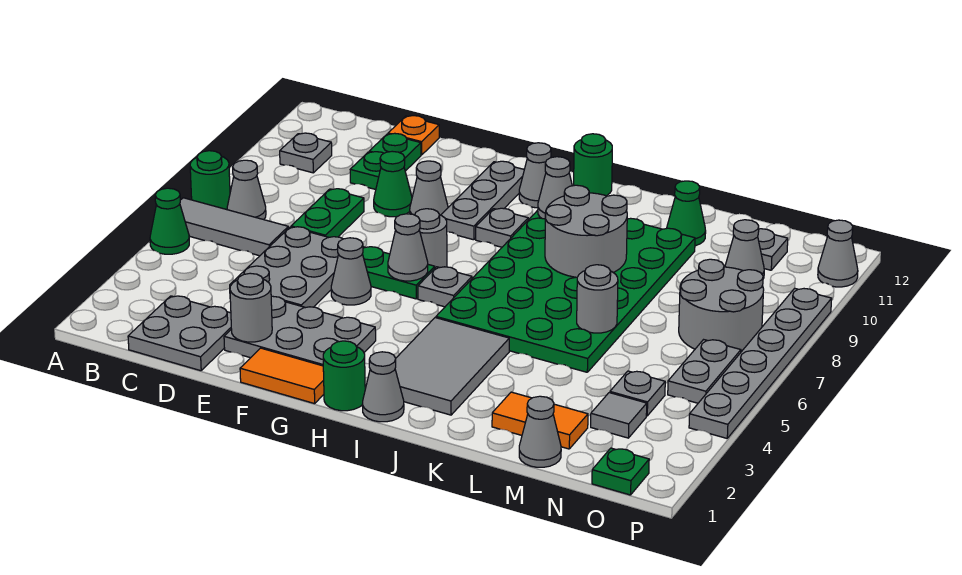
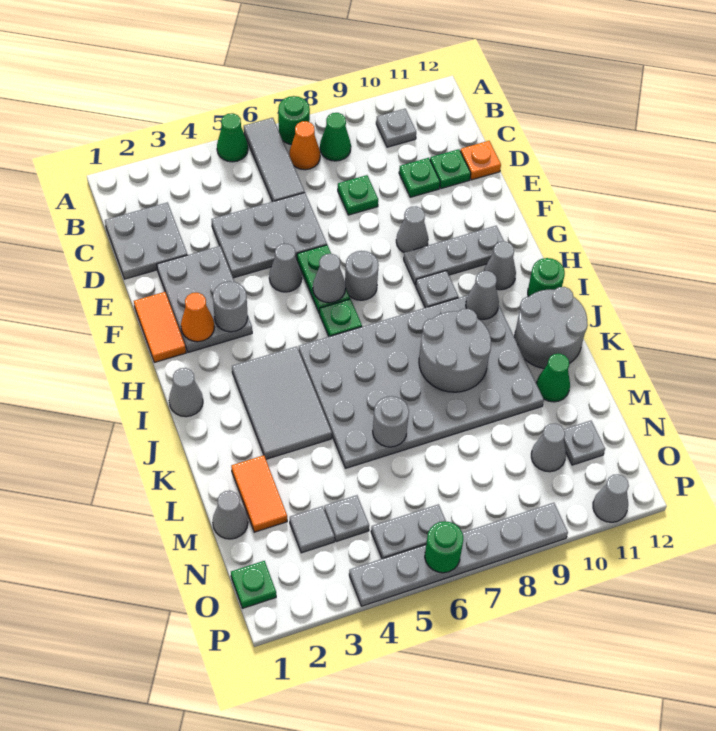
grey 1x1 cone [227,160,266,220] -> orange 1x1 cone [289,121,320,170]
green 1x2 plate [291,189,364,237] -> green 1x1 plate [338,175,378,215]
grey 1x1 round brick [230,273,272,342] -> grey 1x1 round brick moved to [213,281,248,332]
green 1x1 cone [374,151,412,217] -> green 1x1 cone moved to [320,113,351,161]
none -> orange 1x1 cone [181,293,214,342]
green 1x1 round brick [323,341,365,411] -> green 1x1 round brick moved to [425,521,463,573]
grey 1x1 plate [418,267,472,307] -> green 1x1 plate [320,299,362,337]
grey 2x3 tile [395,318,509,415] -> grey 2x3 tile turned to [232,346,332,459]
green 4x6 plate [436,210,695,372] -> grey 4x6 plate [299,295,544,468]
grey 2x2 round brick [679,259,764,352] -> grey 2x2 round brick moved to [515,287,588,368]

